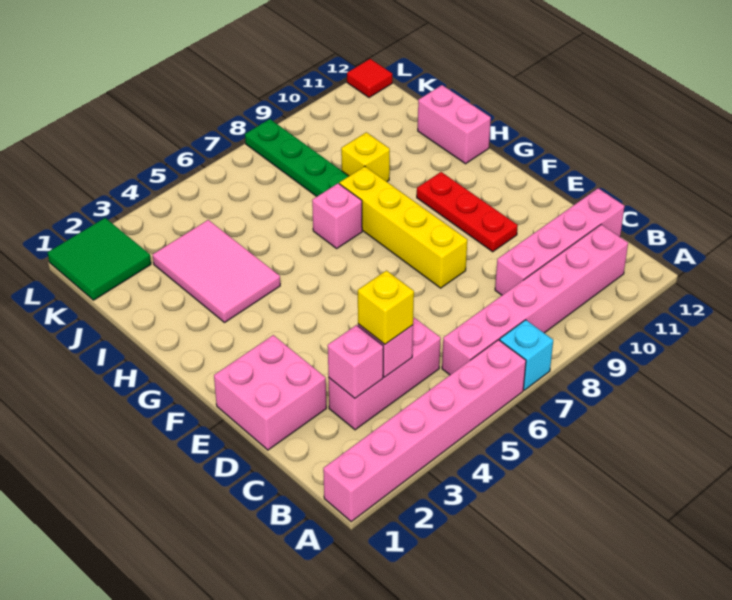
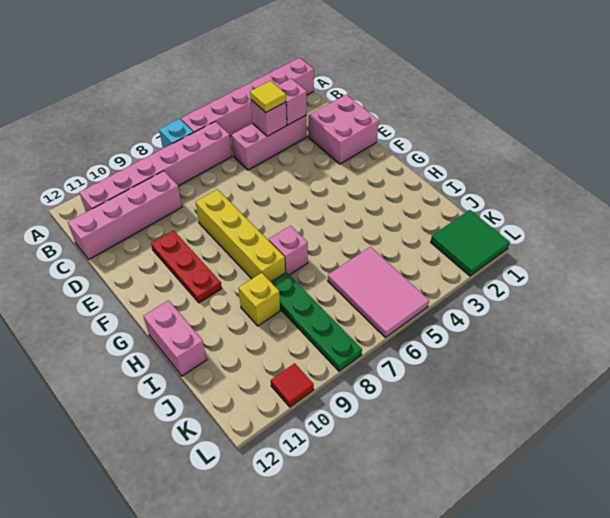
yellow 1x1 brick [358,271,414,344] -> yellow 1x1 tile [250,81,286,112]
pink 2x3 tile [153,220,280,322] -> pink 2x3 tile moved to [328,247,429,337]
red 1x1 tile [347,59,392,98] -> red 1x1 tile moved to [271,363,314,407]

